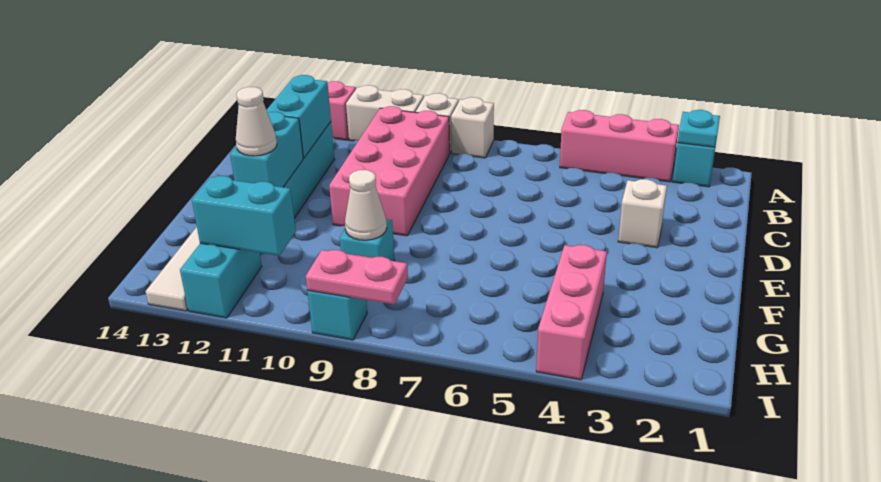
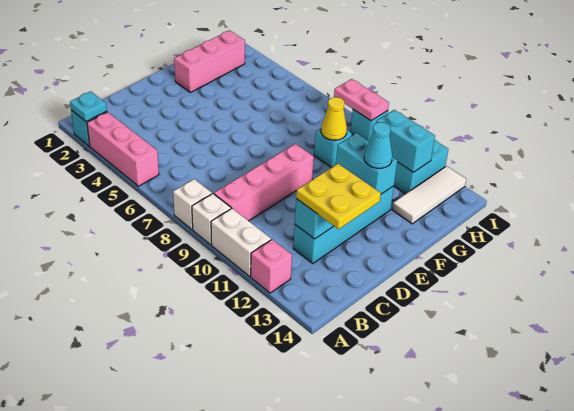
pink 2x4 brick [329,106,450,236] -> pink 1x4 brick [214,144,314,221]
none -> yellow 2x2 plate [296,164,381,229]
white 1x1 brick [618,179,667,248] -> none
cyan 1x2 brick [230,112,303,187] -> cyan 1x2 brick turned to [336,133,397,194]
white 1x1 cone [236,87,277,156] -> cyan 1x1 cone [364,122,392,168]
pink 1x3 brick [536,245,607,380] -> pink 1x3 brick moved to [174,30,245,92]
white 1x1 cone [345,169,387,240] -> yellow 1x1 cone [321,97,347,140]

